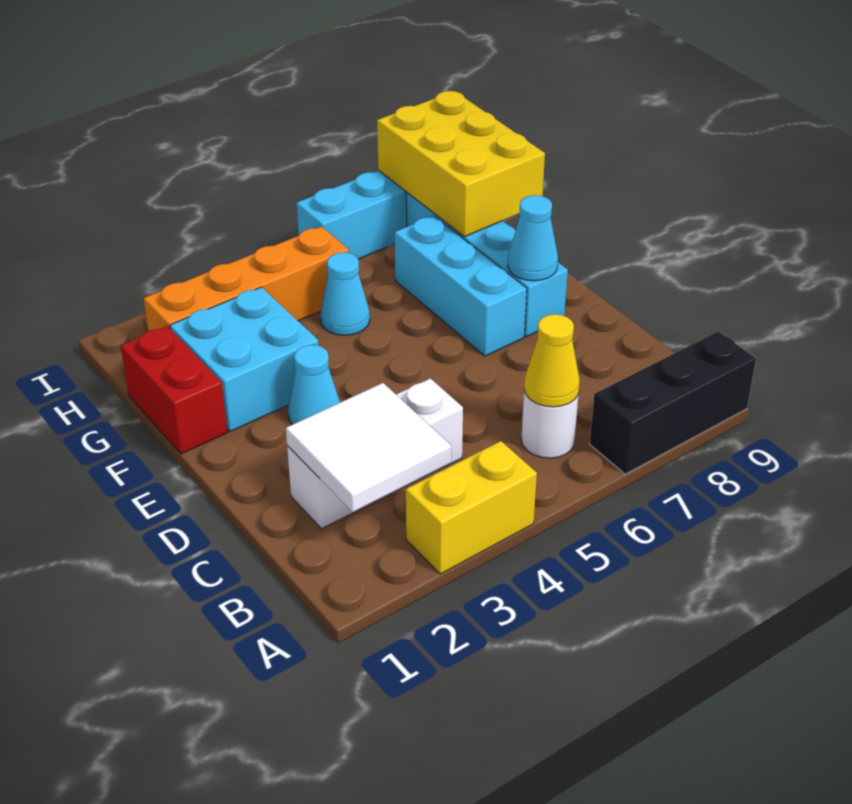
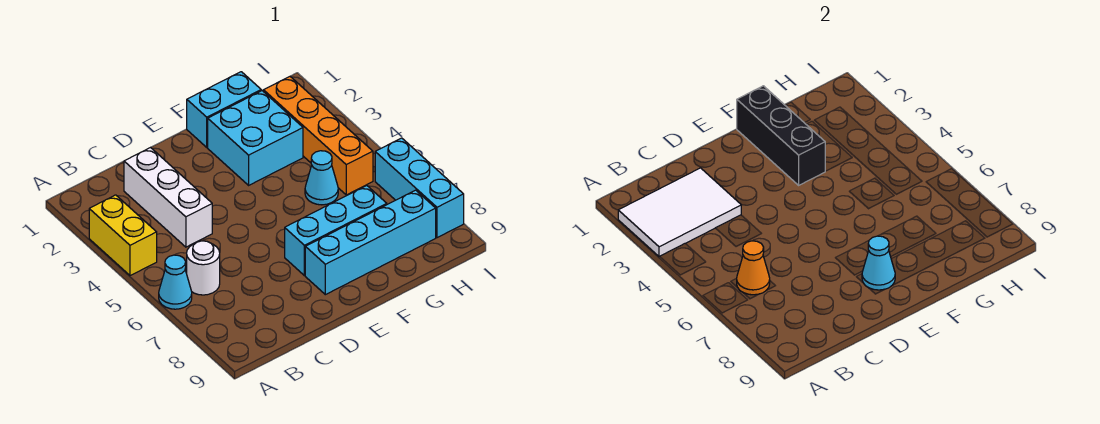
black 1x3 brick [590,331,756,474] -> black 1x3 brick moved to [737,86,825,185]
white 2x2 tile [286,383,451,512] -> white 2x3 tile [618,168,741,257]
yellow 1x1 cone [524,314,580,407] -> orange 1x1 cone [737,241,770,295]
cyan 1x1 cone [288,345,340,425] -> cyan 1x1 cone moved to [159,255,192,309]
red 1x2 brick [121,326,228,454] -> cyan 1x2 brick [187,72,261,147]
yellow 2x3 brick [377,91,545,237] -> none

